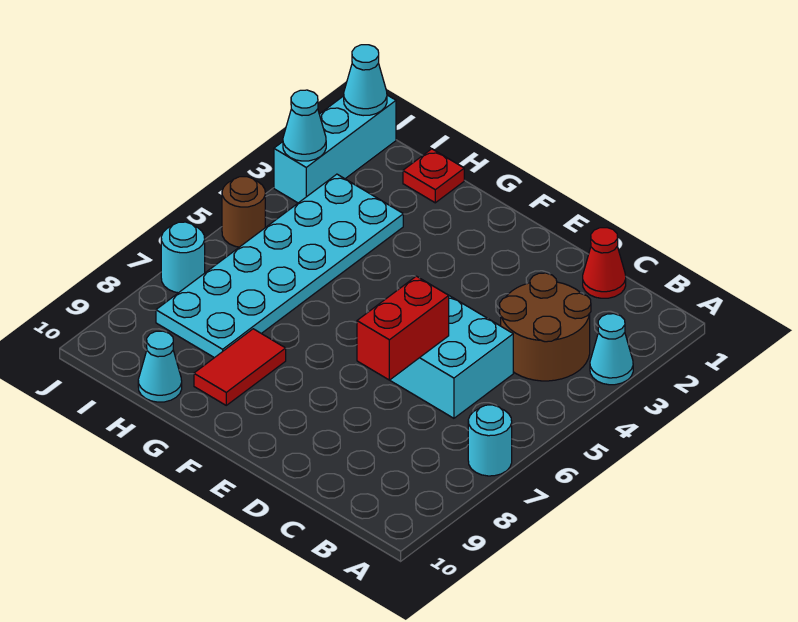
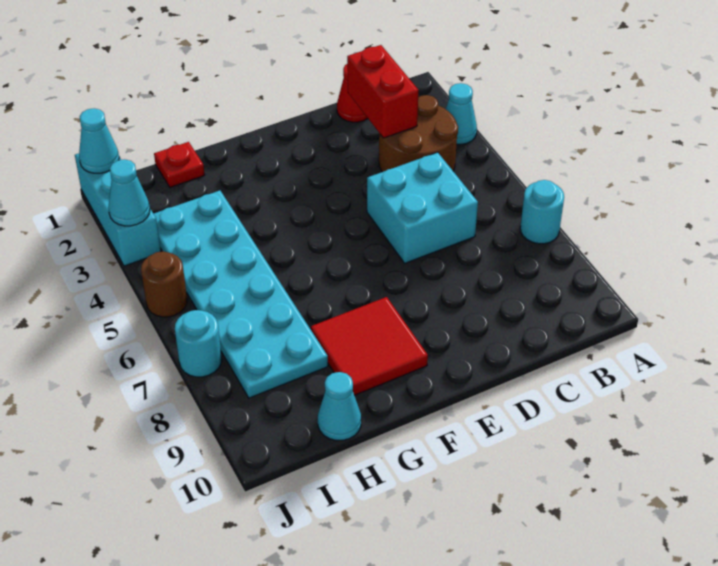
red 1x2 brick [357,276,449,380] -> red 1x2 brick moved to [347,45,419,138]
red 1x2 tile [194,329,286,405] -> red 2x2 tile [311,297,428,395]

